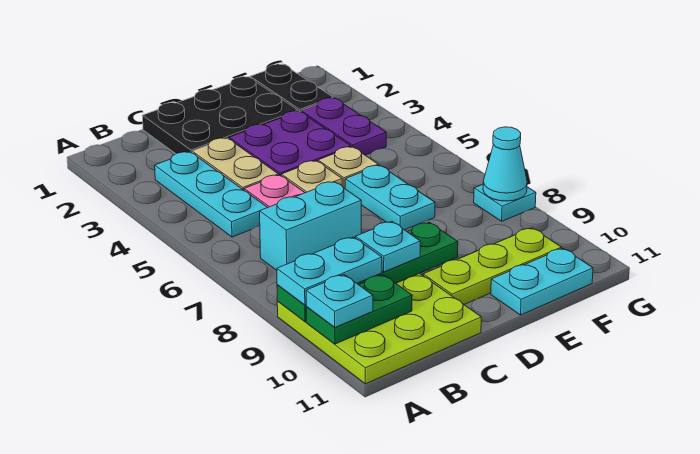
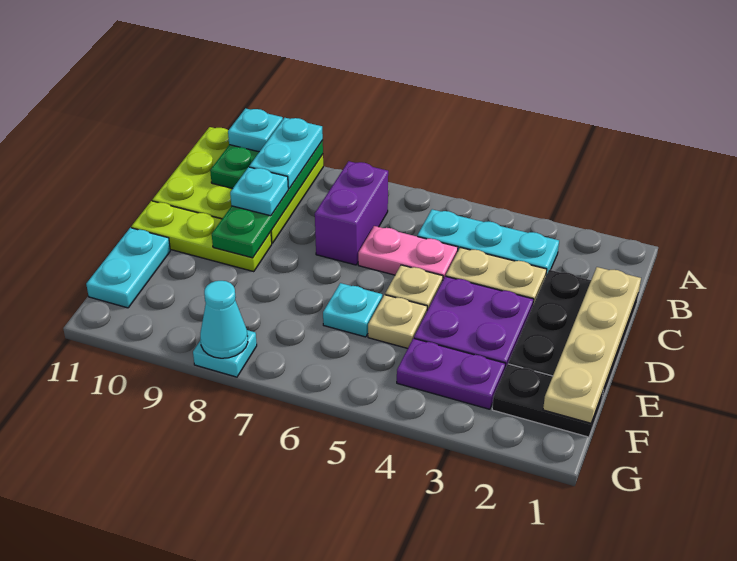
cyan 1x2 brick [260,181,361,270] -> purple 1x2 brick [315,161,388,265]
none -> tan 1x4 plate [543,267,641,423]
lime 1x3 plate [423,228,561,304] -> lime 1x3 plate turned to [131,201,272,272]
cyan 1x2 plate [345,165,435,230] -> cyan 1x1 plate [323,283,382,337]

